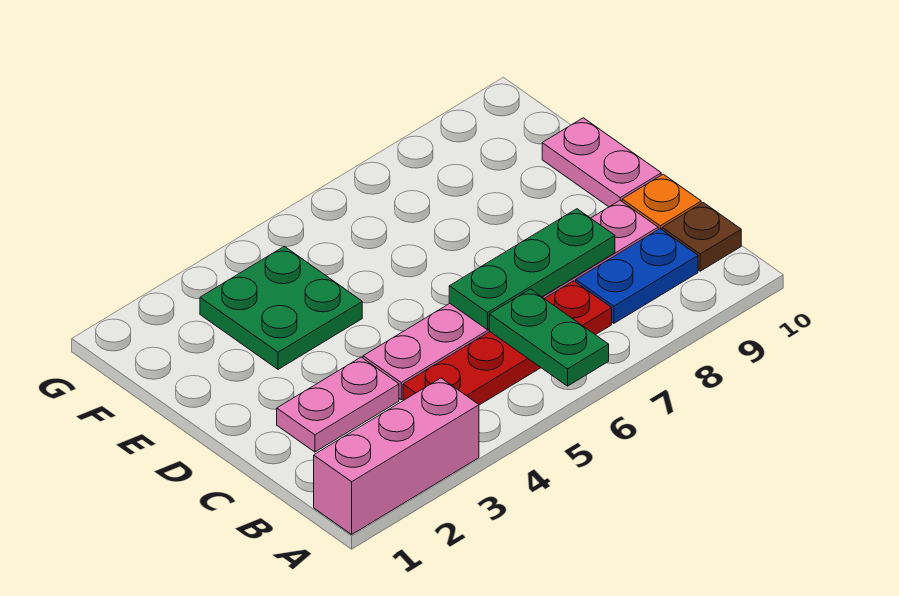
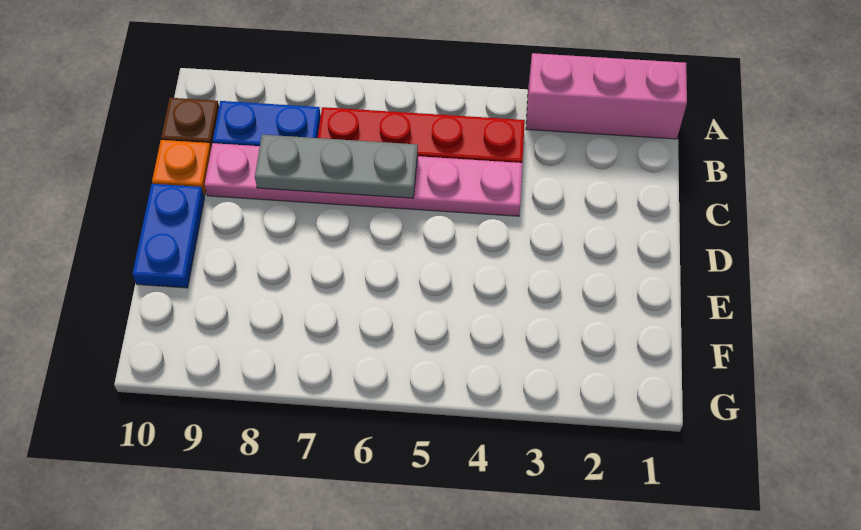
green 1x2 plate [489,289,609,386] -> none
pink 1x2 plate [277,357,399,452] -> none
green 1x3 plate [449,209,615,330] -> grey 1x3 plate [255,135,418,198]
pink 1x2 plate [542,118,661,207] -> blue 1x2 plate [133,184,204,288]
green 2x2 plate [200,246,362,369] -> none

